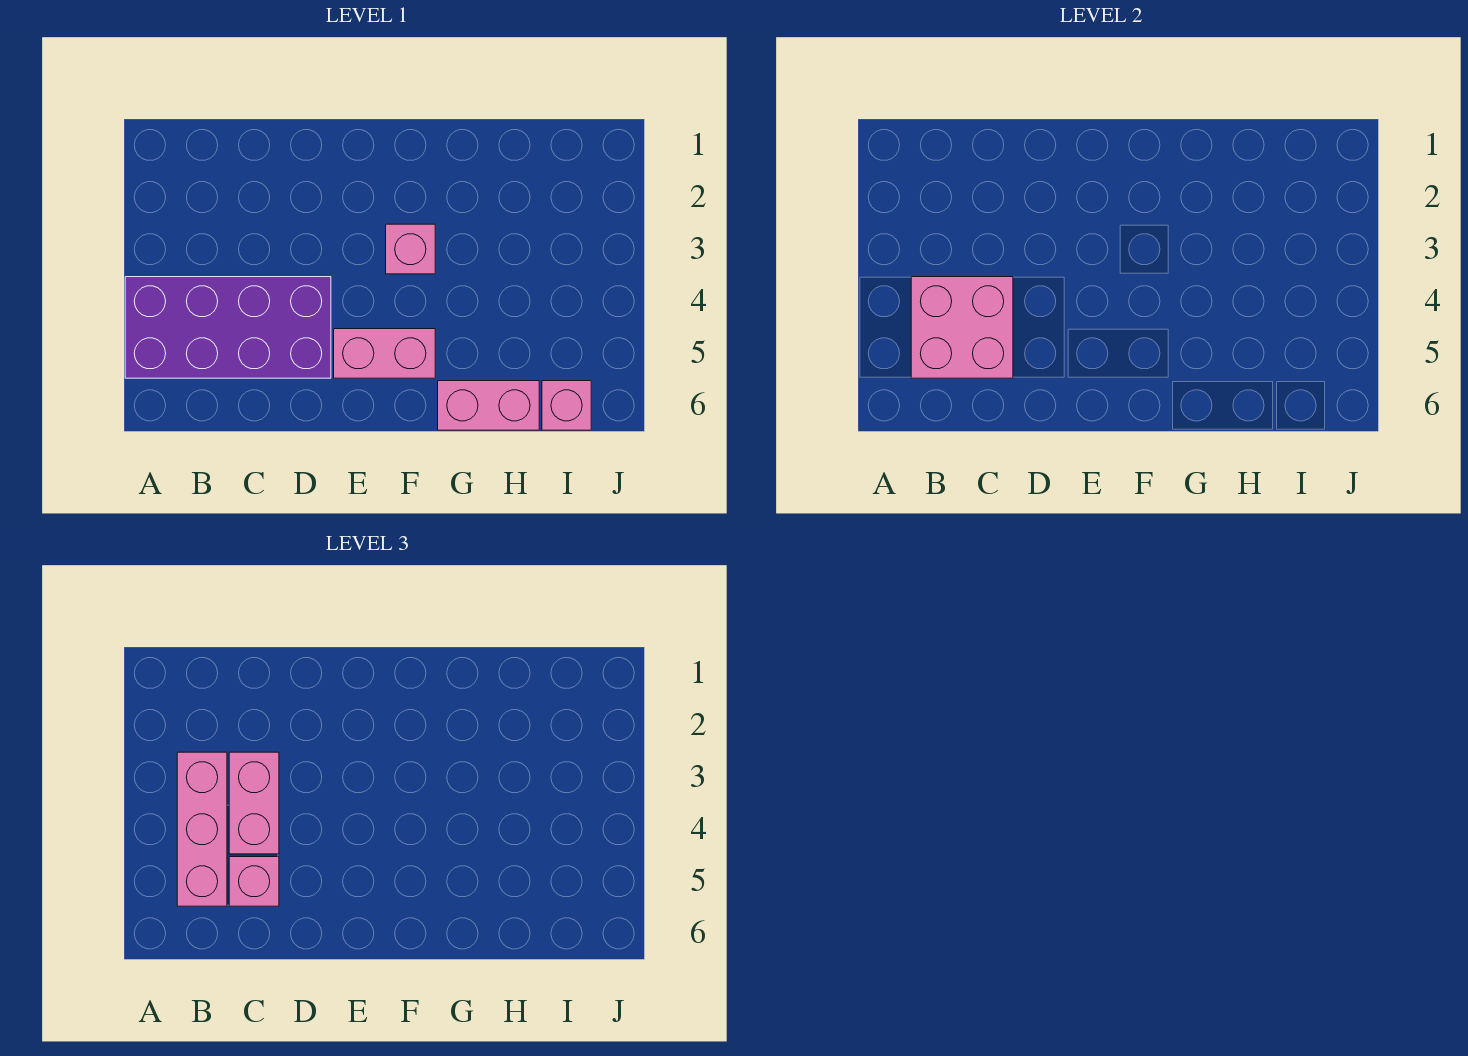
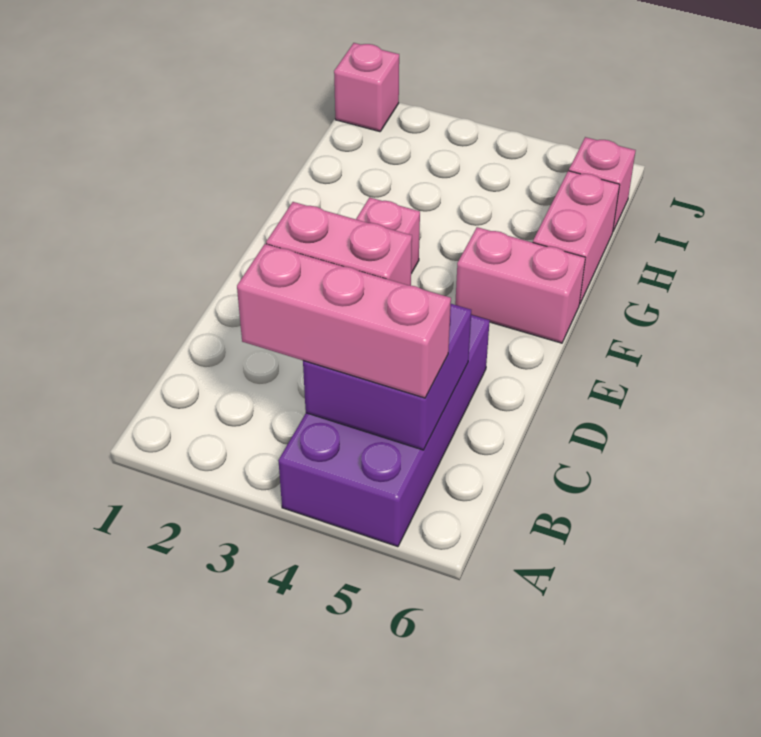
pink 2x2 brick [911,277,1013,378] -> purple 2x2 brick [303,304,471,450]
pink 1x1 brick [229,857,279,906] -> pink 1x1 brick moved to [334,43,399,132]
pink 1x2 brick [334,329,435,378] -> pink 1x2 brick turned to [455,227,585,343]

